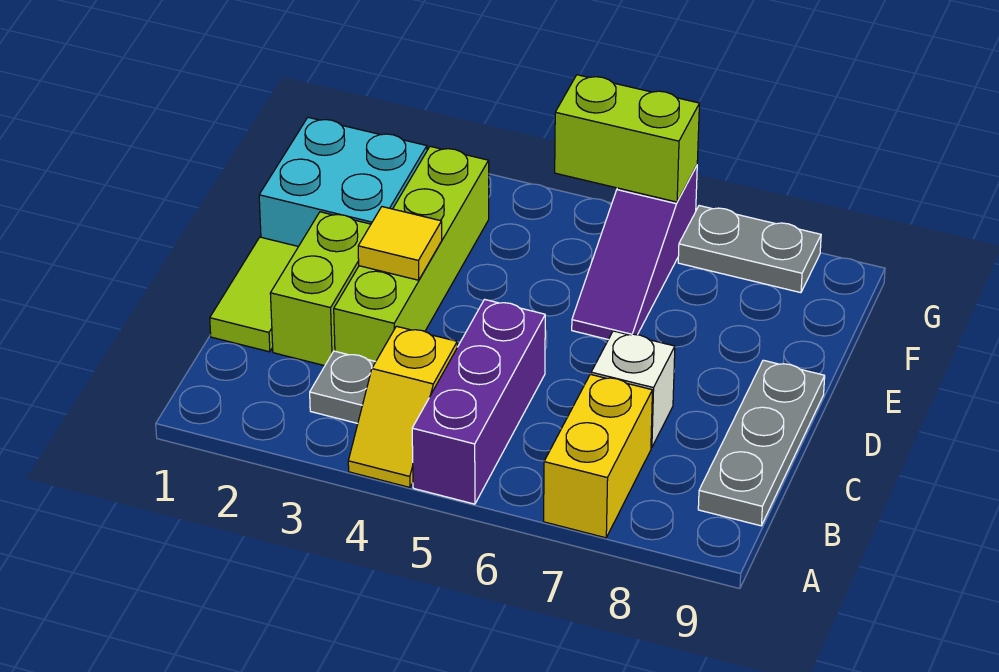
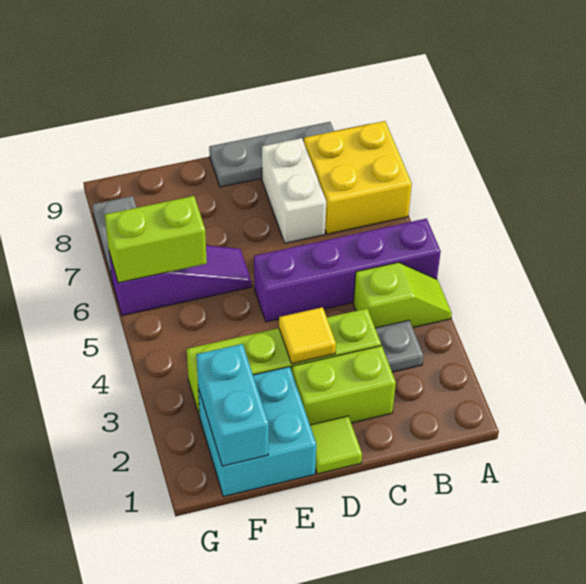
yellow 1x2 slope [348,326,457,487] -> lime 1x2 slope [353,262,452,328]
purple 1x3 brick [412,299,545,504] -> purple 1x4 brick [254,219,441,322]
yellow 1x2 brick [544,374,653,538] -> yellow 2x2 brick [304,121,412,234]
lime 1x2 tile [210,237,298,352] -> lime 1x1 tile [310,416,362,474]
white 1x1 brick [591,331,675,448] -> white 1x2 brick [262,138,326,243]
none -> cyan 1x2 brick [197,344,269,466]
lime 1x2 brick [555,75,699,202] -> lime 1x2 brick turned to [105,196,207,283]

